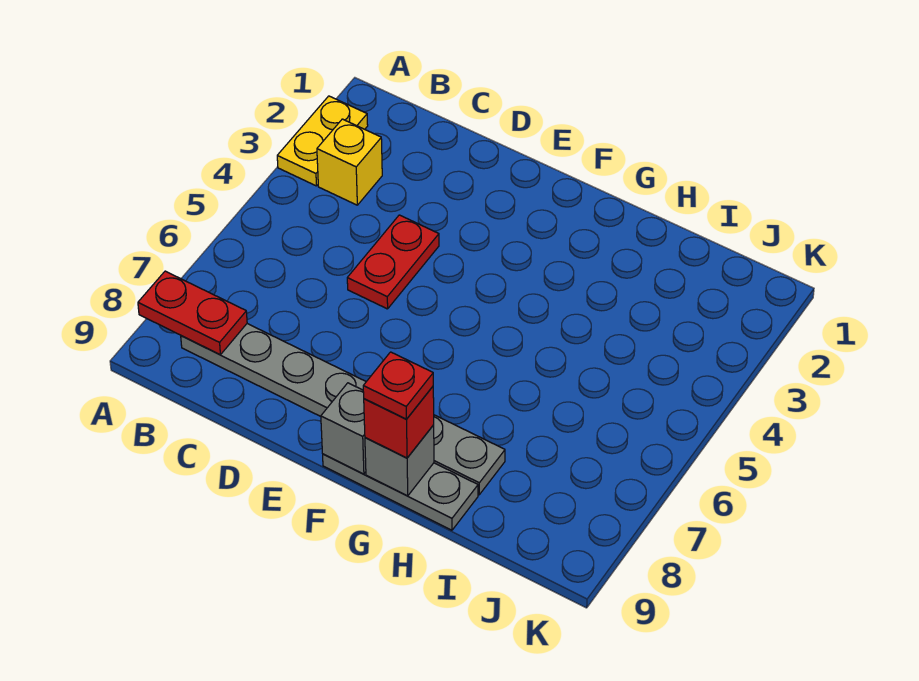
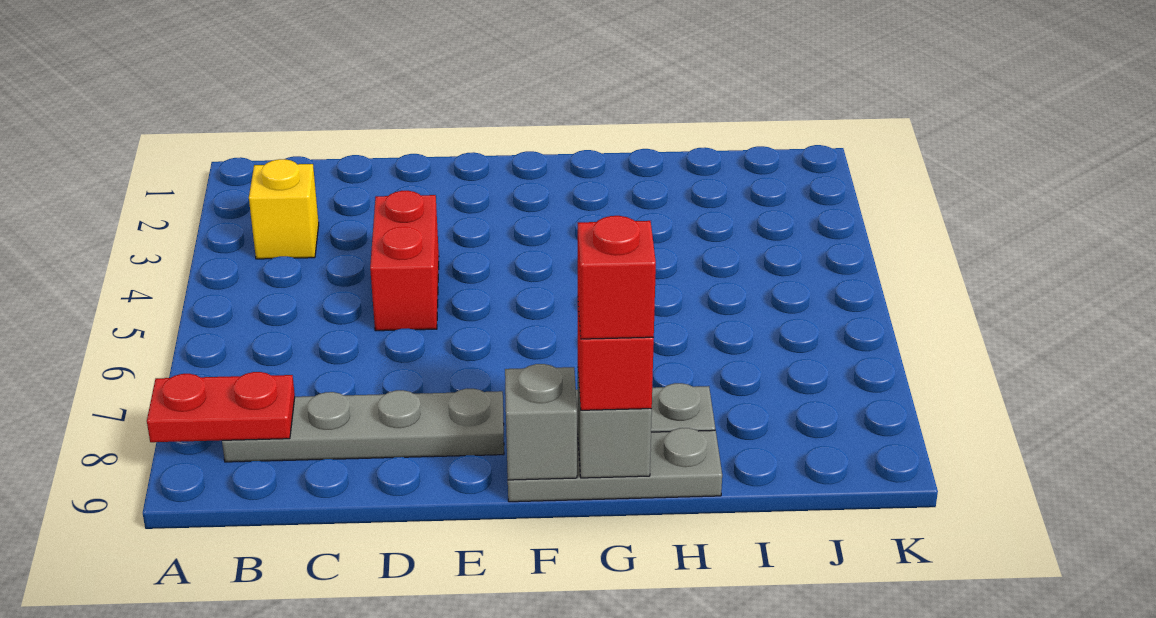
yellow 1x2 plate [277,96,368,186] -> none
red 1x2 plate [347,215,439,309] -> red 1x2 brick [370,191,439,331]
red 1x1 plate [363,352,433,419] -> red 1x1 brick [577,216,656,339]

